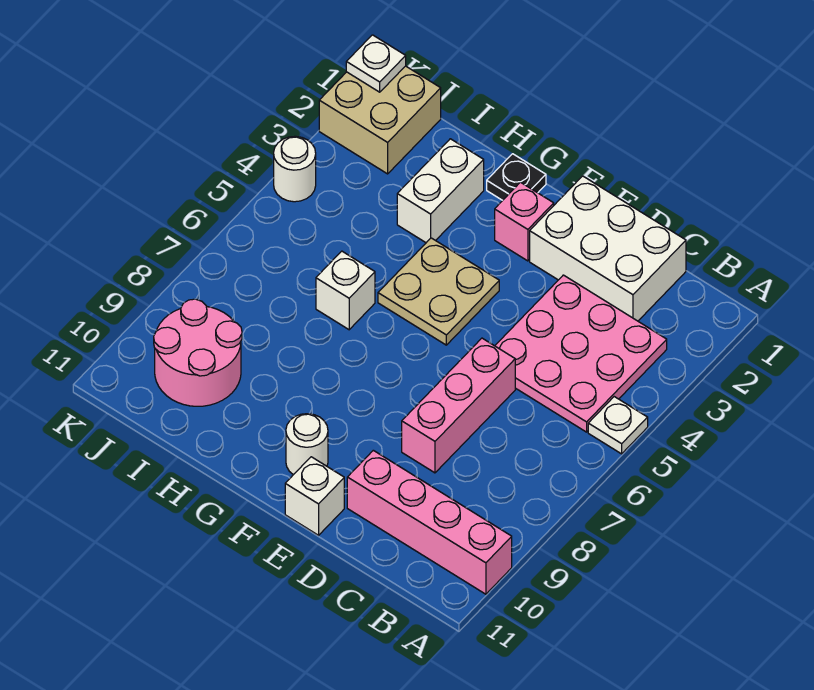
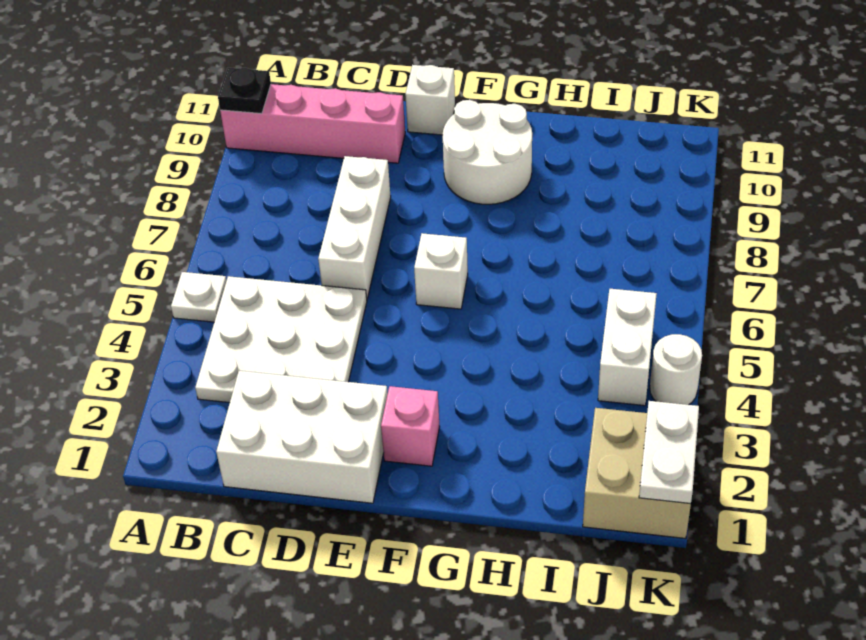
pink 3x3 plate [495,275,667,432] -> white 3x3 plate [195,276,367,403]
pink 1x3 brick [402,338,515,473] -> white 1x3 brick [318,156,391,299]
tan 2x2 plate [378,238,499,345] -> none
white 1x1 round brick [286,414,328,475] -> white 2x2 round brick [443,100,532,204]
black 1x1 plate [487,154,546,200] -> black 1x1 plate moved to [218,68,271,114]
white 1x2 brick [397,139,484,243] -> white 1x2 brick moved to [598,289,657,406]
white 1x1 brick [316,251,375,330] -> white 1x1 brick moved to [414,233,468,309]
pink 2x2 round brick [154,299,242,406] -> none
white 1x1 plate [346,35,406,92] -> white 1x2 plate [639,401,699,504]

